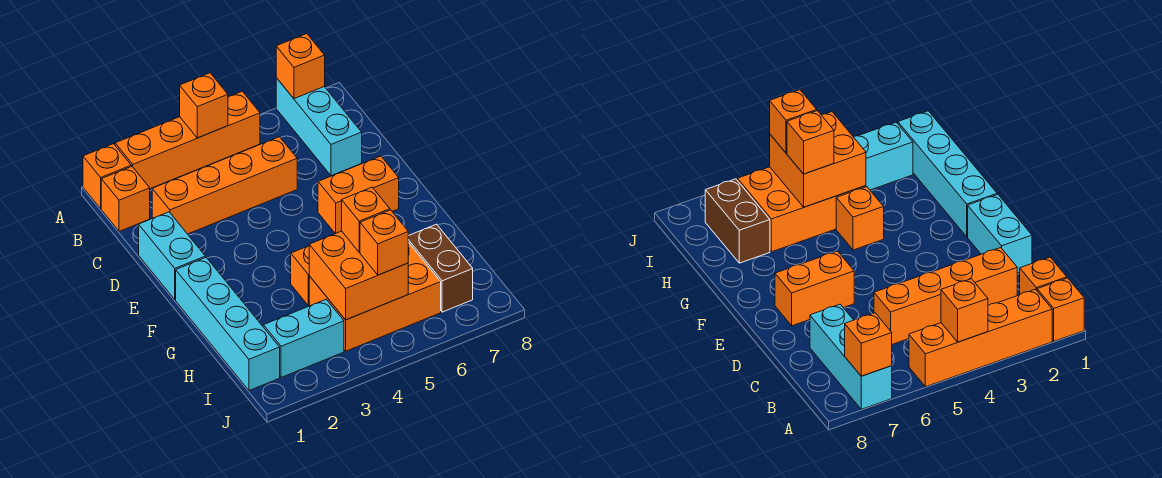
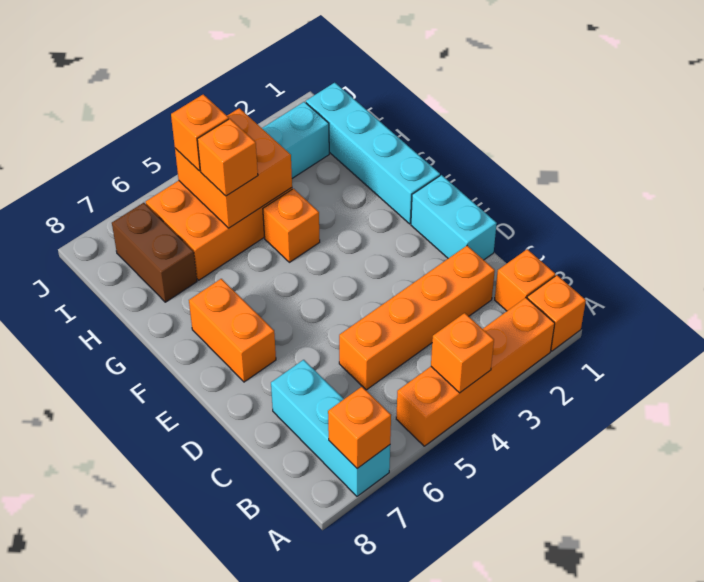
orange 1x2 brick [318,156,399,234] -> orange 1x2 brick turned to [189,279,276,382]

